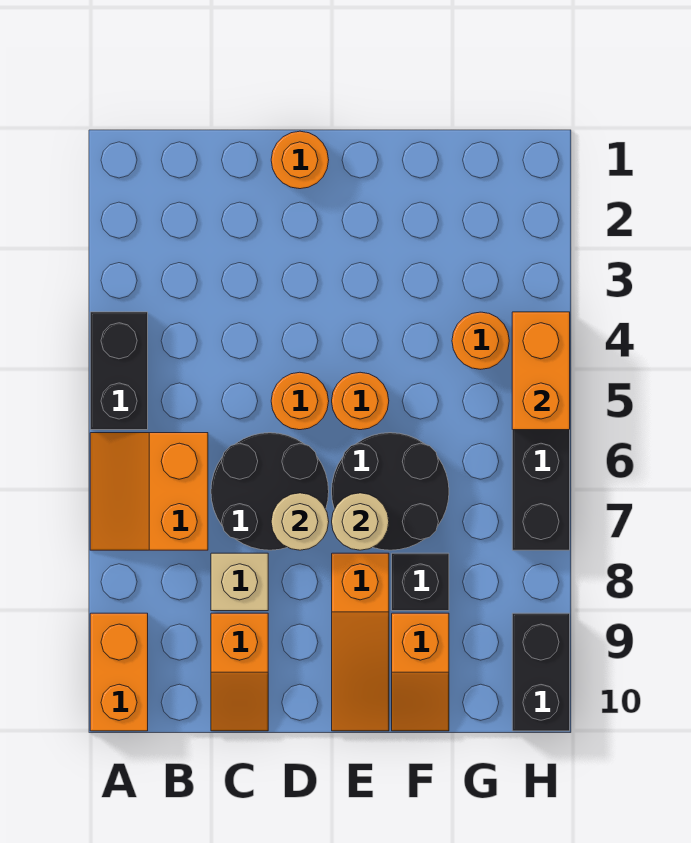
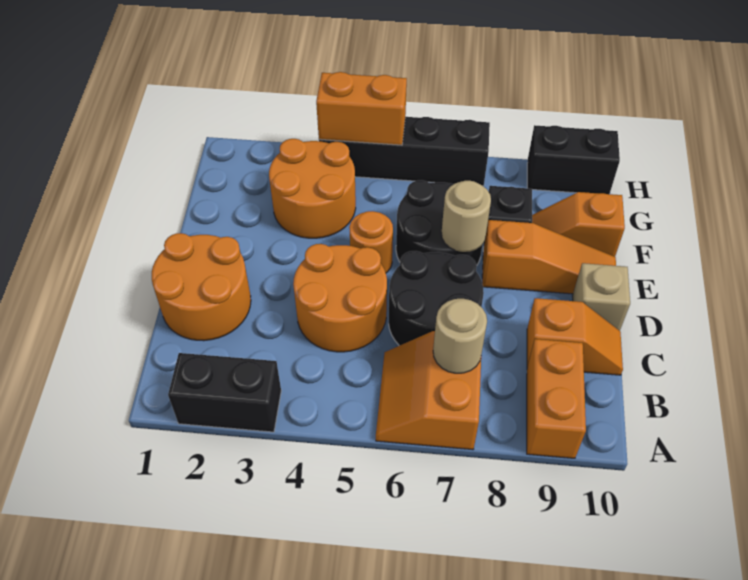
black 1x2 brick [90,312,148,430] -> black 1x2 brick moved to [168,353,281,432]
orange 2x2 slope [90,433,208,550] -> orange 2x2 slope turned to [376,331,481,450]
orange 1x2 brick [90,613,148,731] -> orange 1x2 brick turned to [527,339,586,458]
tan 1x1 brick [211,553,268,611] -> tan 1x1 brick moved to [572,263,630,331]
orange 1x1 round brick [271,131,329,189] -> orange 2x2 round brick [152,233,251,341]
orange 1x1 round brick [271,372,329,430] -> orange 2x2 round brick [293,244,387,352]
tan 1x1 round brick [271,493,329,550] -> tan 1x1 round brick moved to [433,299,487,373]
orange 1x2 slope [392,613,449,731] -> orange 1x2 slope turned to [532,192,625,257]
orange 1x1 round brick [452,312,509,369] -> orange 2x2 round brick [269,139,356,238]

